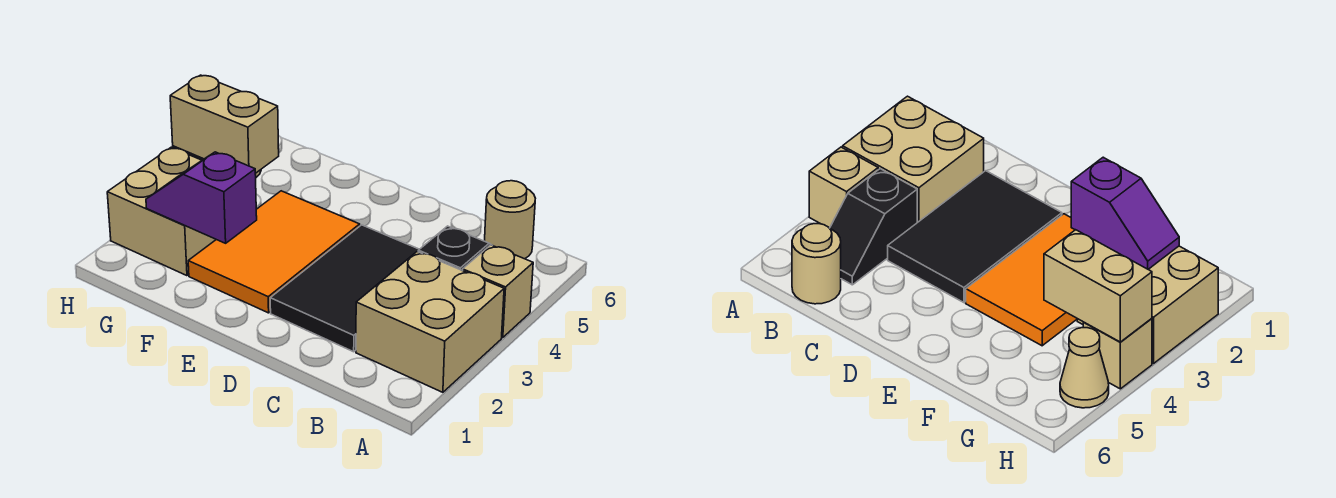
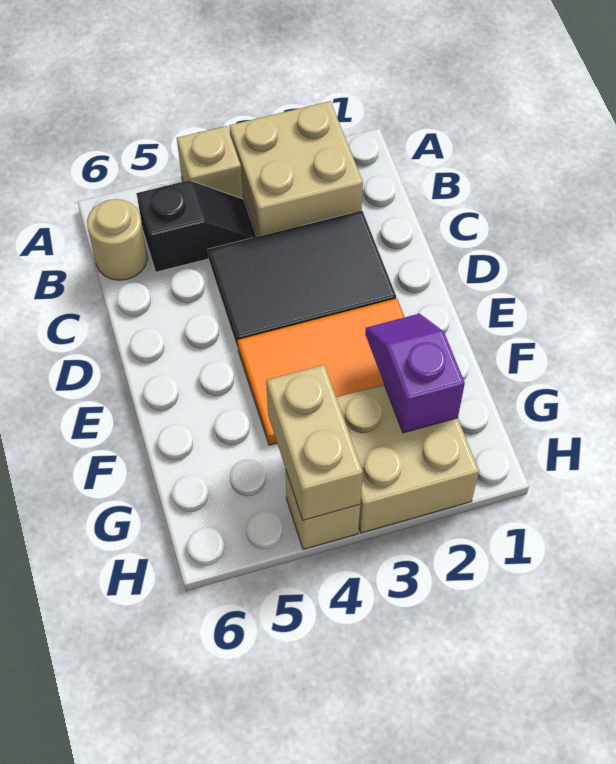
black 1x2 slope [418,226,491,271] -> black 1x2 slope turned to [136,180,257,272]
purple 1x2 slope [146,152,257,243] -> purple 1x2 slope turned to [365,314,465,433]
tan 1x1 cone [1060,328,1109,408] -> none

